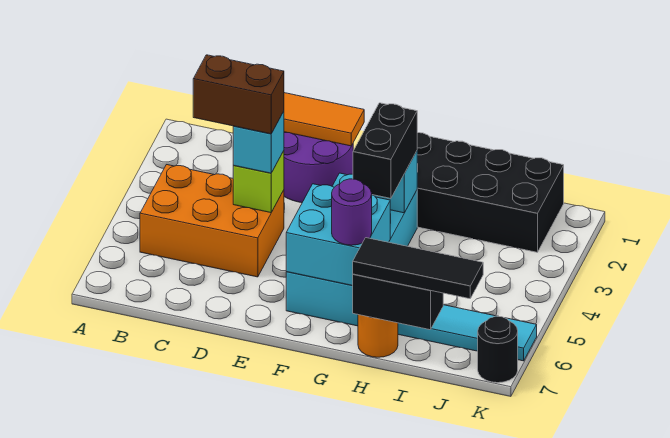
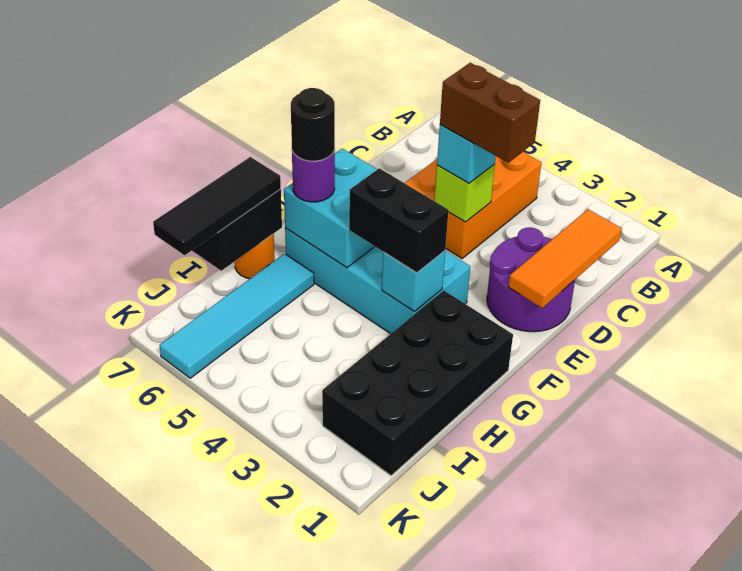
brown 1x2 brick [193,55,284,134] -> brown 1x2 brick turned to [440,63,540,163]
black 1x1 round brick [478,316,518,383] -> black 1x1 round brick moved to [291,88,335,161]

